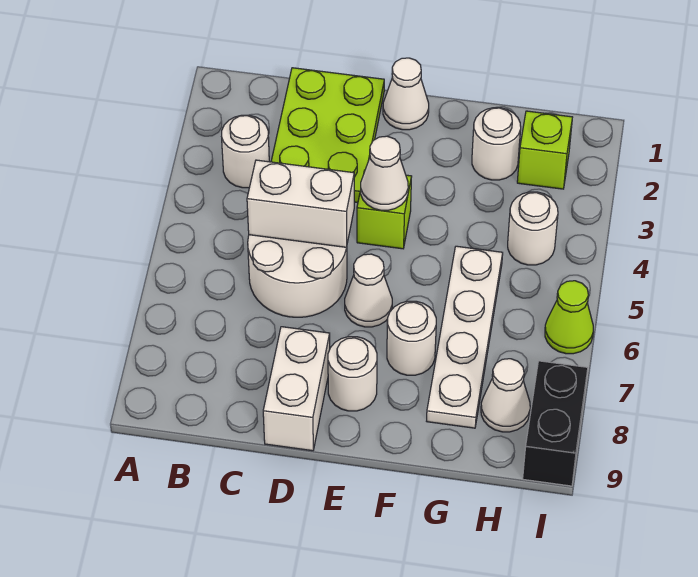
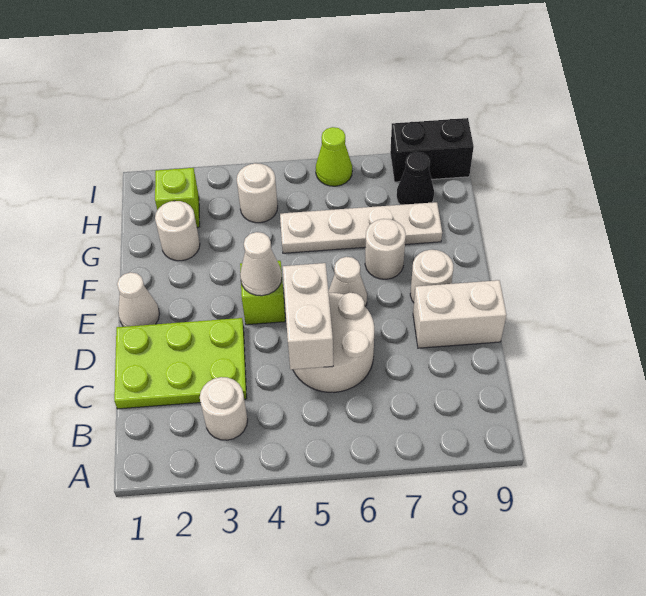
white 1x1 cone [481,359,530,432] -> black 1x1 cone [397,152,434,205]

